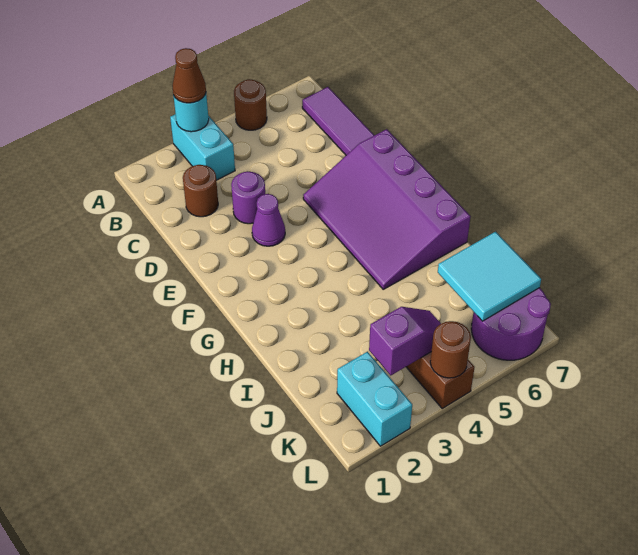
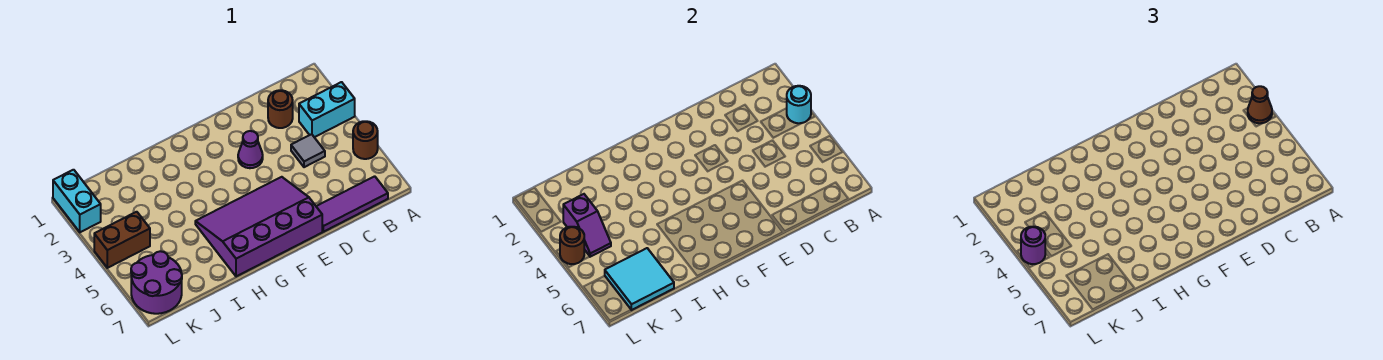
none -> grey 1x1 tile [291,134,325,167]
purple 1x1 round brick [231,171,265,224] -> purple 1x1 round brick moved to [1021,227,1045,264]
cyan 1x2 brick [337,352,412,446] -> cyan 1x2 brick turned to [53,170,101,232]

